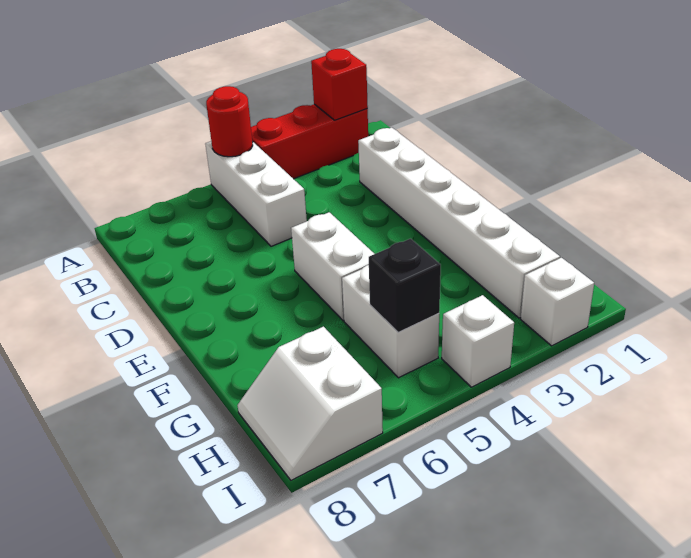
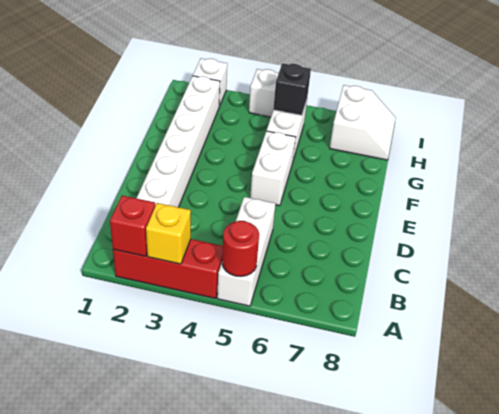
none -> yellow 1x1 brick [146,203,191,264]

